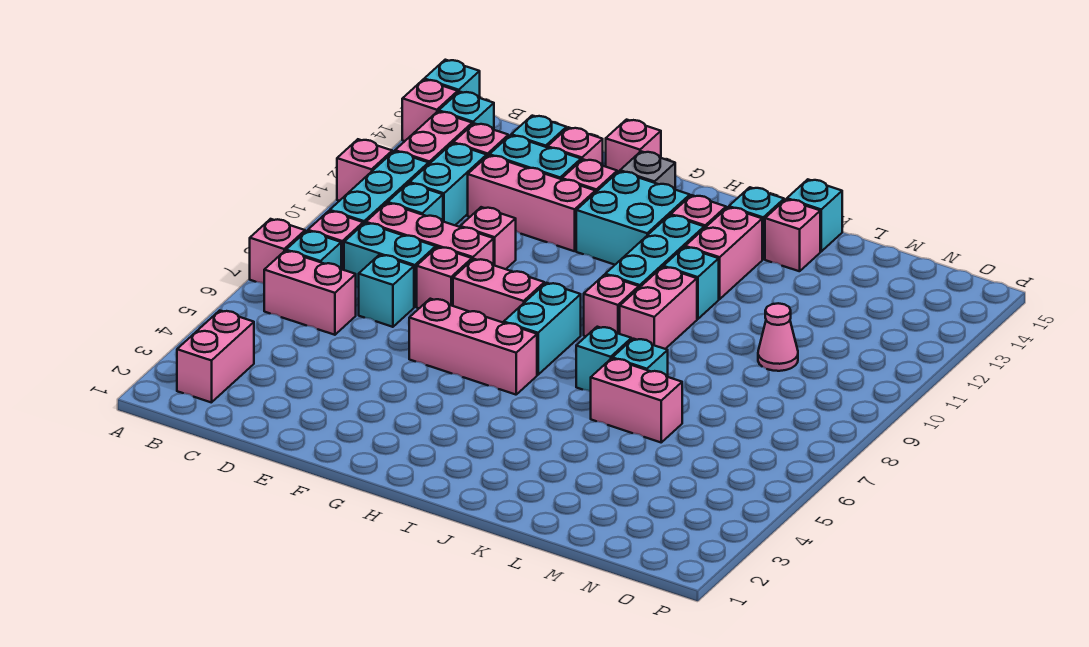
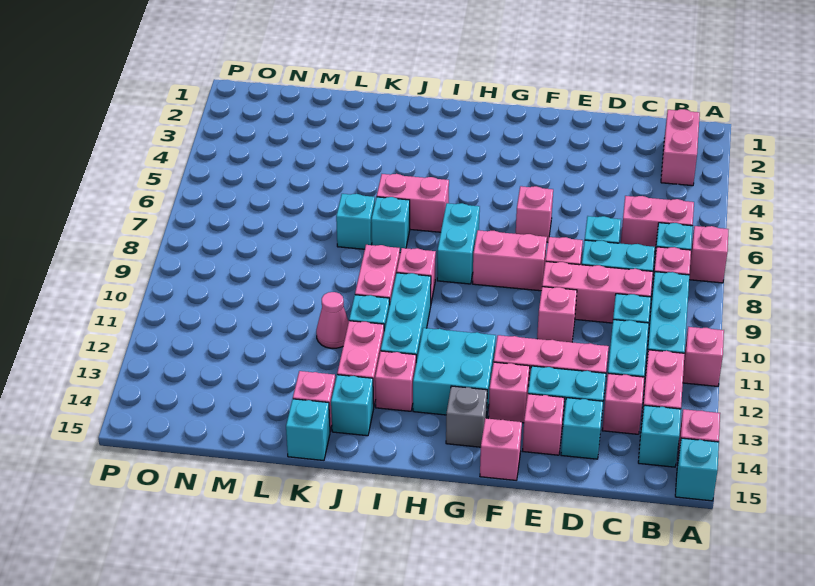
pink 1x3 brick [409,299,537,395] -> pink 1x1 brick [516,186,553,242]
pink 1x2 brick [591,359,682,442] -> pink 1x2 brick moved to [377,174,449,232]
pink 1x1 cone [758,303,798,371] -> pink 1x1 cone moved to [316,292,349,348]

